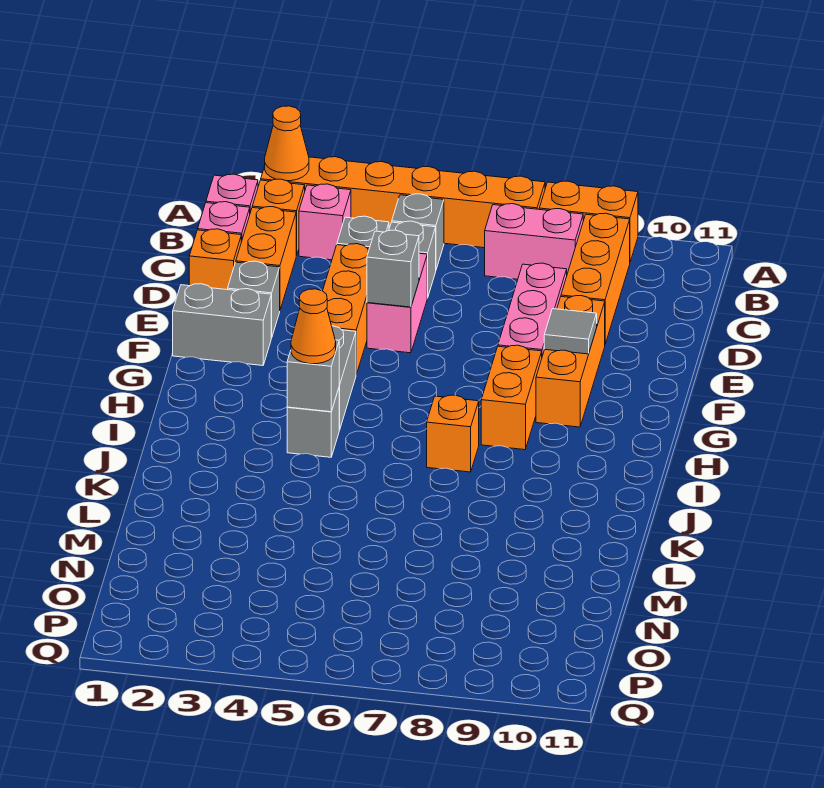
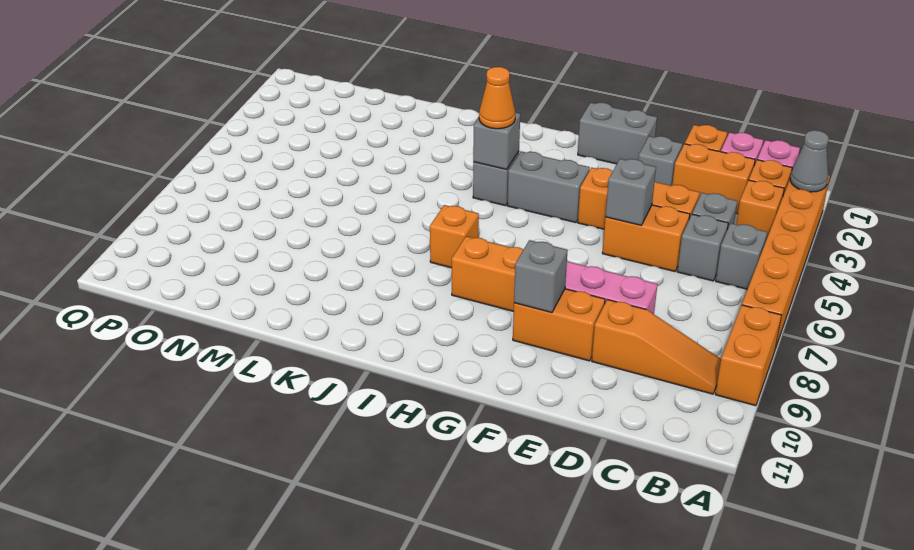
orange 1x1 cone [265,106,309,181] -> grey 1x1 cone [790,130,829,192]
pink 1x1 brick [299,184,351,260] -> orange 1x1 brick [736,180,784,240]
pink 1x2 brick [485,204,583,279] -> none
orange 1x3 brick [561,213,630,344] -> orange 1x3 slope [592,300,721,394]
pink 1x2 brick [367,253,427,353] -> orange 1x2 brick [602,205,690,271]
orange 1x3 brick [536,296,605,427] -> orange 1x2 brick [513,289,605,361]
grey 1x2 brick [173,284,271,366] -> grey 1x2 brick turned to [578,102,657,164]
grey 1x1 tile [544,309,597,354] -> grey 1x1 brick [514,240,568,313]

